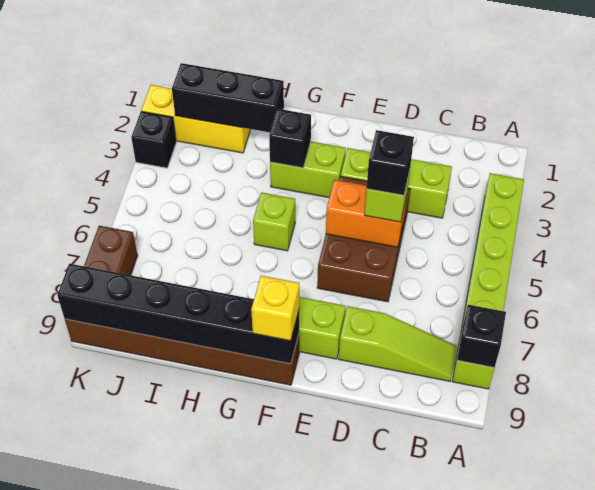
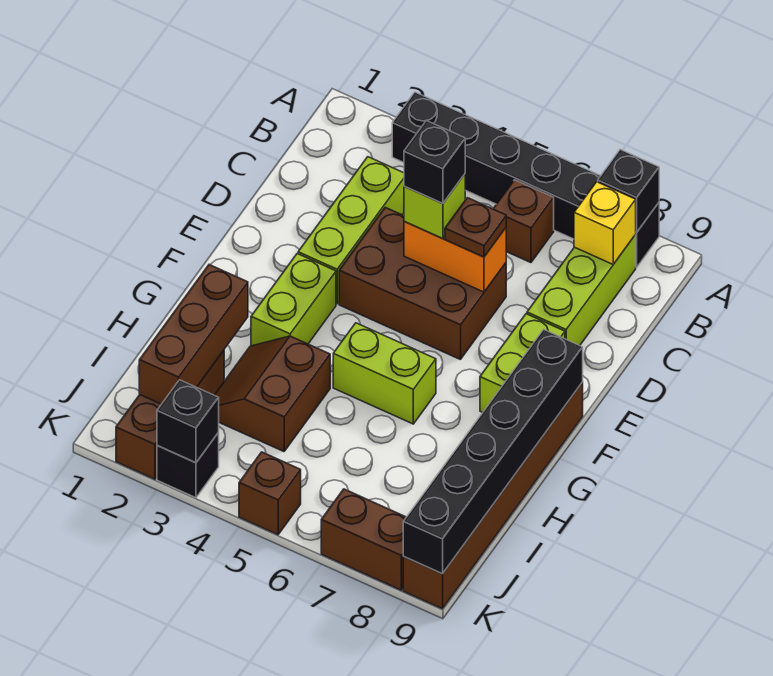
lime 1x6 brick [452,173,524,389] -> black 1x6 brick [392,92,659,267]
none -> brown 1x1 brick [493,180,554,263]
lime 1x3 slope [339,306,457,381] -> lime 1x3 brick [527,235,636,346]
orange 1x2 brick [326,180,407,247] -> orange 1x2 brick turned to [404,222,506,292]
none -> brown 1x1 plate [445,198,506,257]
yellow 1x1 brick [251,276,299,341] -> yellow 1x1 brick moved to [574,182,636,264]
black 1x1 brick [269,109,311,168] -> black 1x1 brick moved to [157,380,219,463]
lime 1x1 brick [253,192,295,251] -> lime 1x2 brick [333,323,436,424]
black 1x3 brick [172,63,284,132] -> brown 1x3 brick [139,265,248,404]
none -> brown 2x2 slope [214,336,330,452]
yellow 1x3 brick [141,85,251,153] -> brown 1x3 brick [116,350,224,479]
none -> brown 1x1 brick [239,452,301,535]

